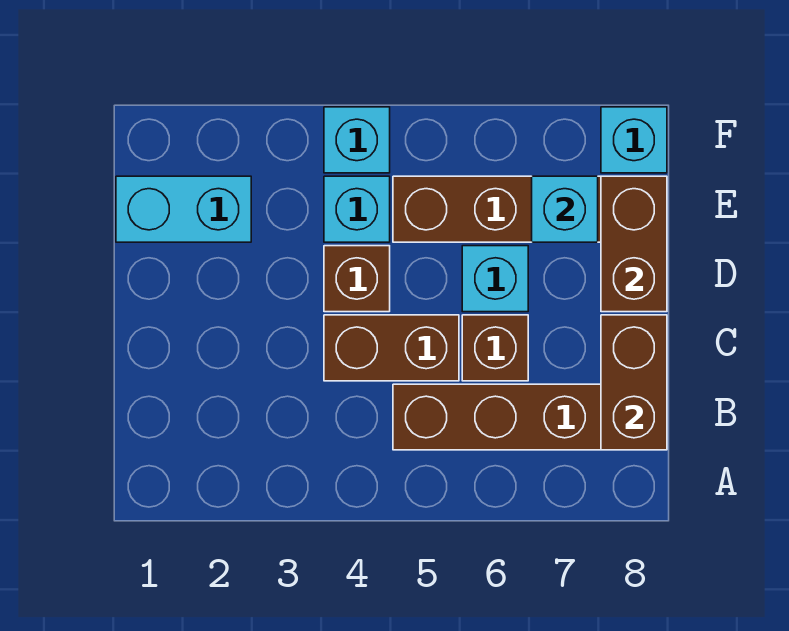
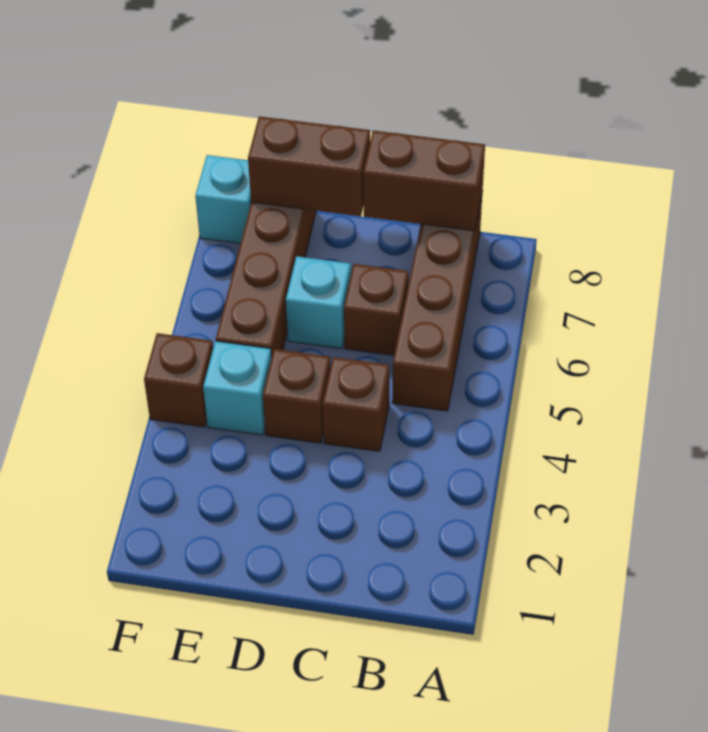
brown 1x2 brick [324,315,459,381] -> brown 1x1 brick [323,357,389,451]
cyan 1x2 brick [116,176,251,242] -> none
cyan 1x1 brick [532,176,598,242] -> none
cyan 1x1 brick [324,107,390,173] -> brown 1x1 brick [144,333,213,427]

